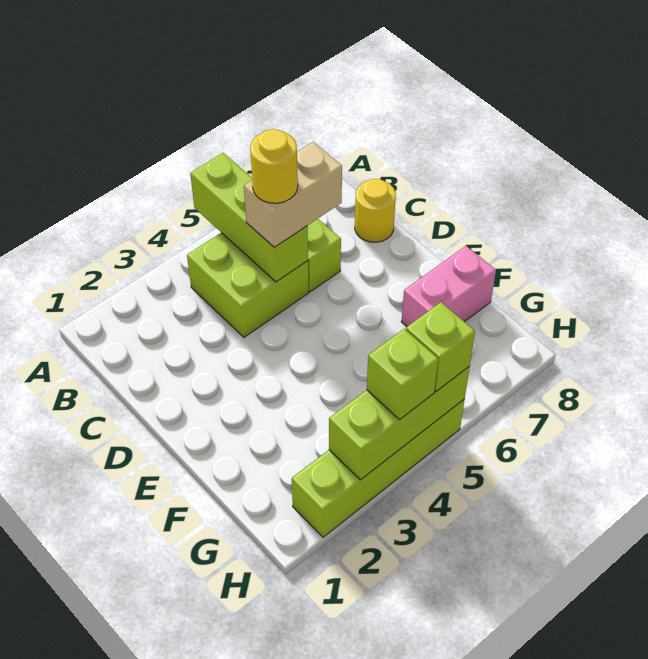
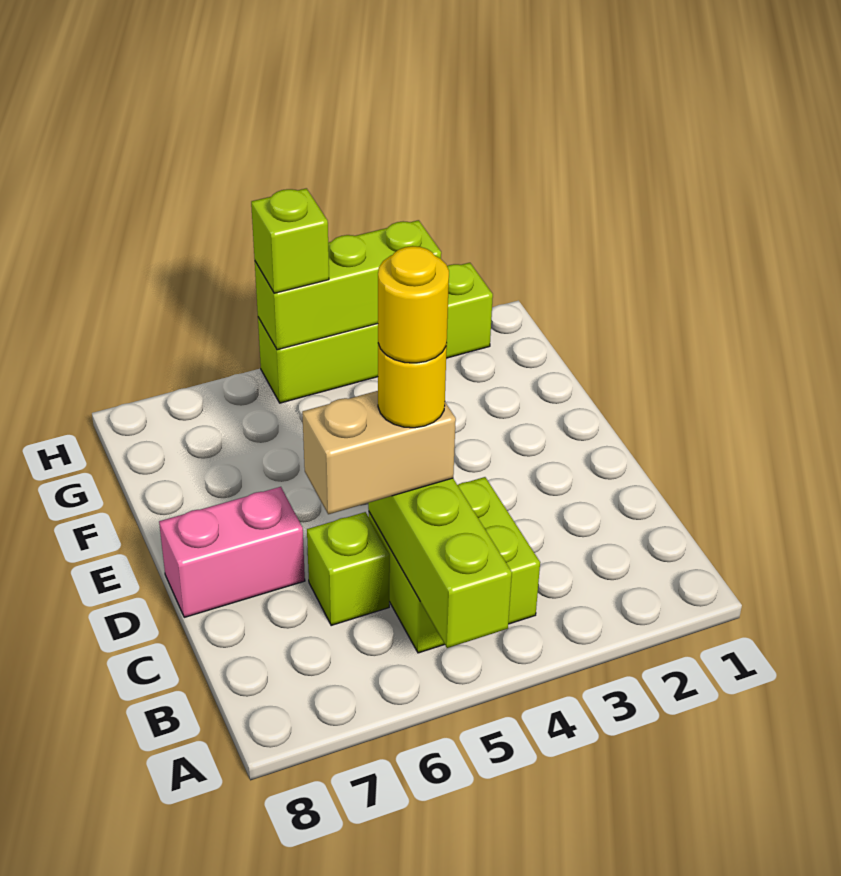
yellow 1x1 round brick [355,179,396,242] -> yellow 1x1 round brick moved to [378,246,449,363]
pink 1x2 brick [401,246,496,326] -> pink 1x2 brick moved to [159,487,305,617]
lime 1x1 brick [367,329,438,420] -> none

